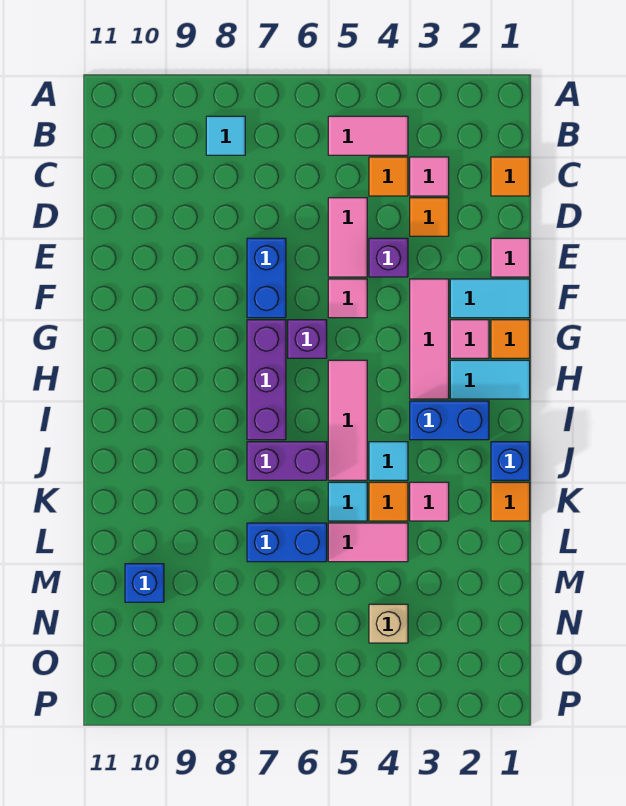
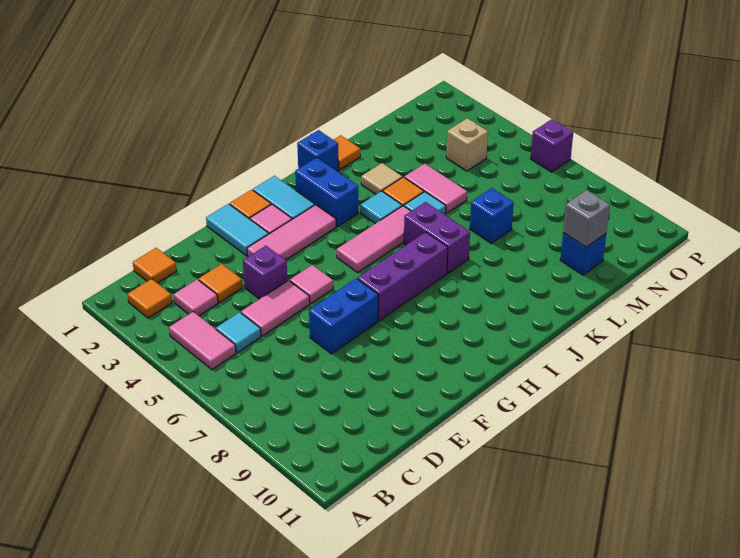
cyan 1x1 tile [206,116,245,155] -> cyan 1x1 tile moved to [216,312,261,353]
orange 1x1 tile [369,157,408,196] -> orange 1x1 tile moved to [128,279,172,318]
pink 1x1 tile [491,238,530,277] -> none
purple 1x1 brick [288,320,327,358] -> purple 1x1 brick moved to [531,119,573,172]
pink 1x1 tile [410,482,449,521] -> tan 1x1 tile [361,163,402,194]
blue 1x2 brick [247,523,327,562] -> blue 1x1 brick [470,188,514,243]
none -> grey 1x1 brick [563,190,610,247]

